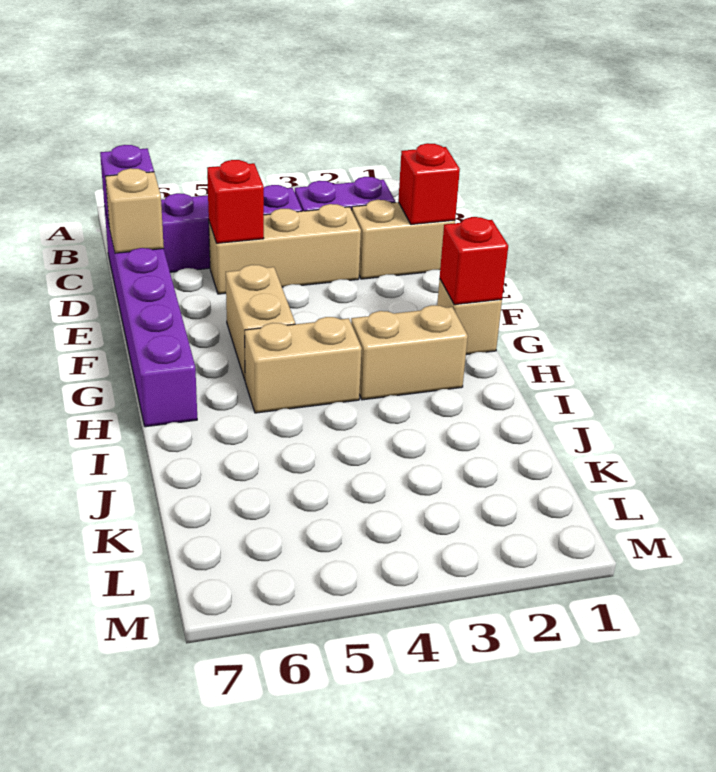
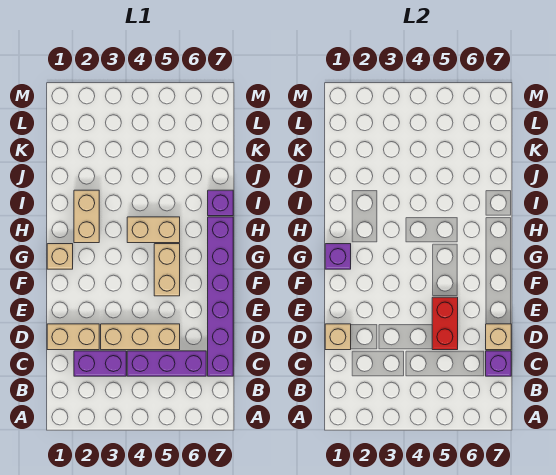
red 1x1 brick [398,143,460,225] -> tan 1x1 brick [325,324,351,350]
red 1x1 brick [207,160,264,243] -> red 1x2 brick [432,297,458,350]
red 1x1 brick [440,217,508,305] -> purple 1x1 brick [325,244,351,269]
tan 1x2 brick [351,305,468,400] -> tan 1x2 brick turned to [74,190,99,243]
none -> purple 1x1 brick [208,190,233,216]

